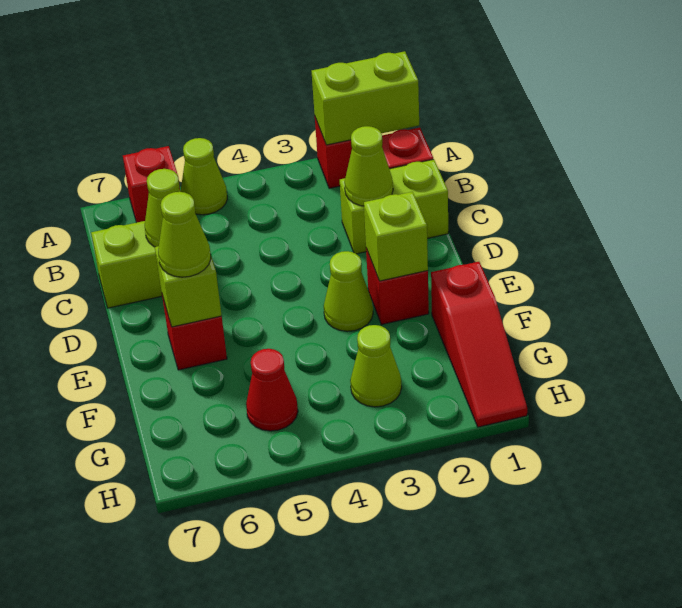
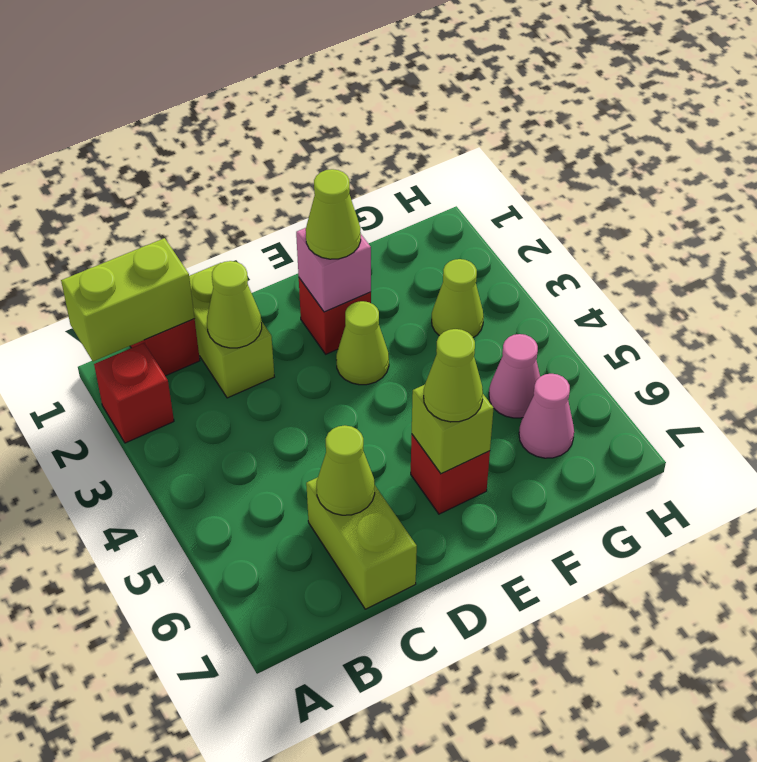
lime 1x2 brick [312,51,419,145] -> lime 1x2 brick turned to [61,238,194,361]
lime 1x1 cone [181,138,227,215] -> lime 1x1 cone moved to [306,169,361,259]
red 1x1 brick [123,146,180,223] -> none
lime 1x1 brick [364,192,428,281] -> pink 1x1 brick [296,228,371,312]
red 1x3 slope [431,262,527,427] -> none
red 1x1 cone [246,349,298,431] -> pink 1x1 cone [489,334,540,418]
none -> pink 1x1 cone [519,374,574,458]

